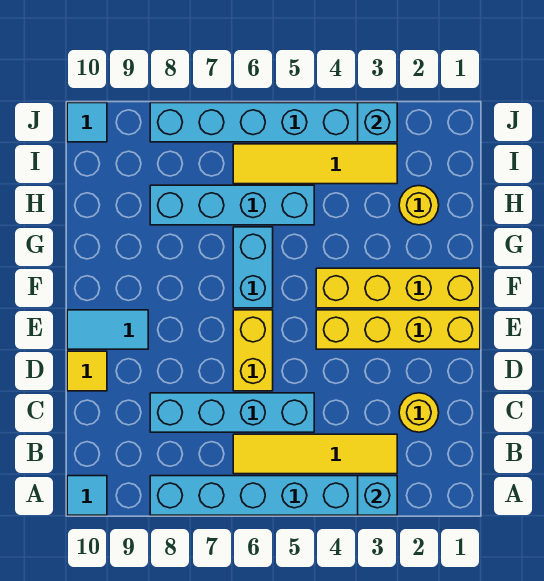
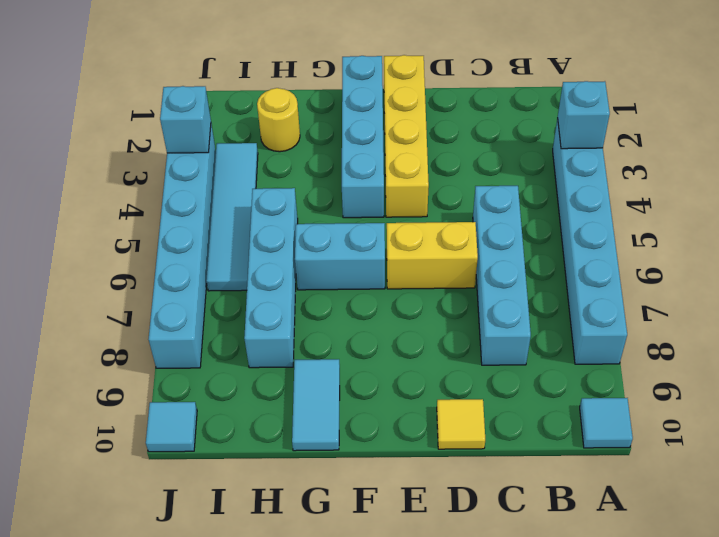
yellow 1x4 tile [233,434,397,474] -> none
yellow 1x1 round brick [399,393,439,432] -> none
cyan 1x2 tile [67,310,148,349] -> cyan 1x2 tile moved to [292,359,340,451]
yellow 1x4 brick [316,268,480,308] -> cyan 1x4 brick [342,56,384,218]
yellow 1x4 tile [233,144,397,184] -> cyan 1x4 tile [206,143,258,291]

